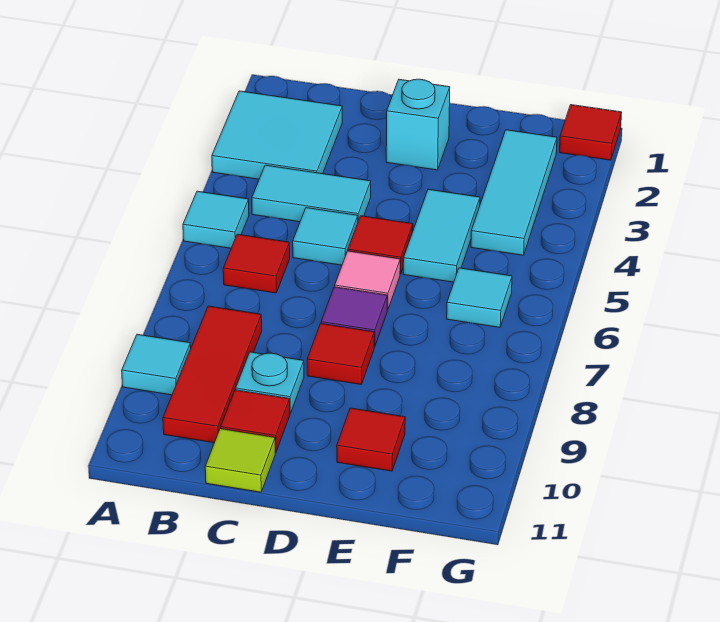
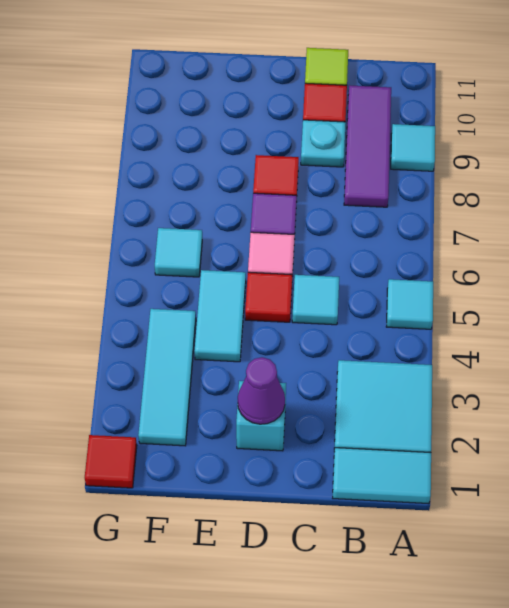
cyan 1x2 tile [252,165,371,222] -> cyan 1x2 tile moved to [333,448,431,504]
red 1x1 tile [223,234,290,293] -> none
red 1x3 tile [163,306,262,443] -> purple 1x3 tile [344,85,391,207]
none -> purple 1x1 cone [238,357,285,424]
red 1x1 tile [337,408,405,471] -> none

